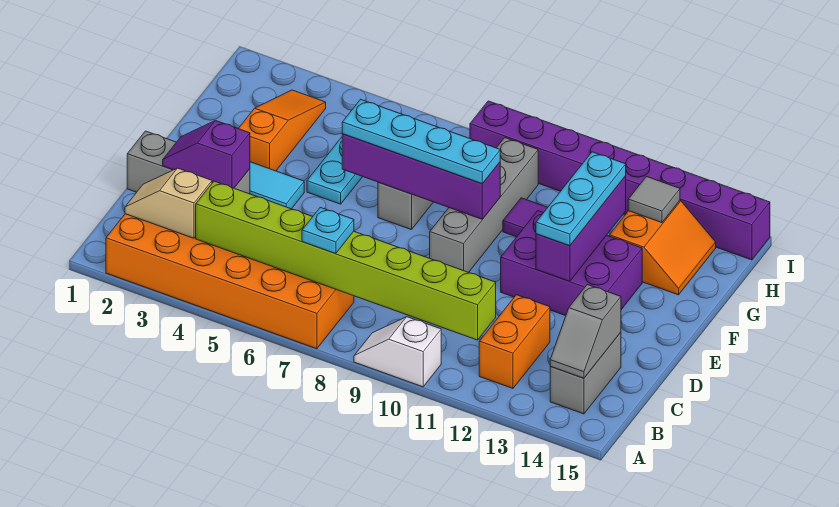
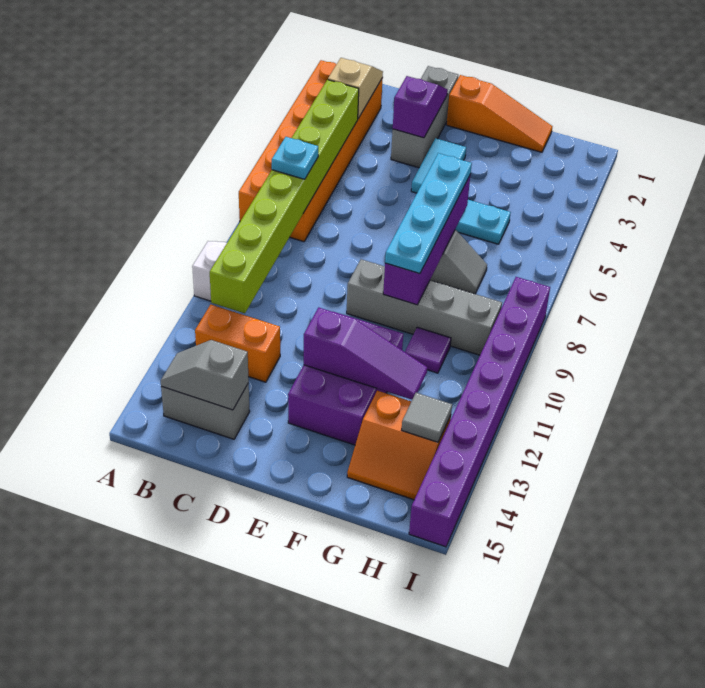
purple 1x3 brick [536,176,626,281] -> purple 1x3 slope [304,308,427,400]
cyan 1x3 plate [536,152,626,246] -> none
orange 1x3 slope [238,90,326,171] -> orange 1x3 slope moved to [447,75,553,152]

